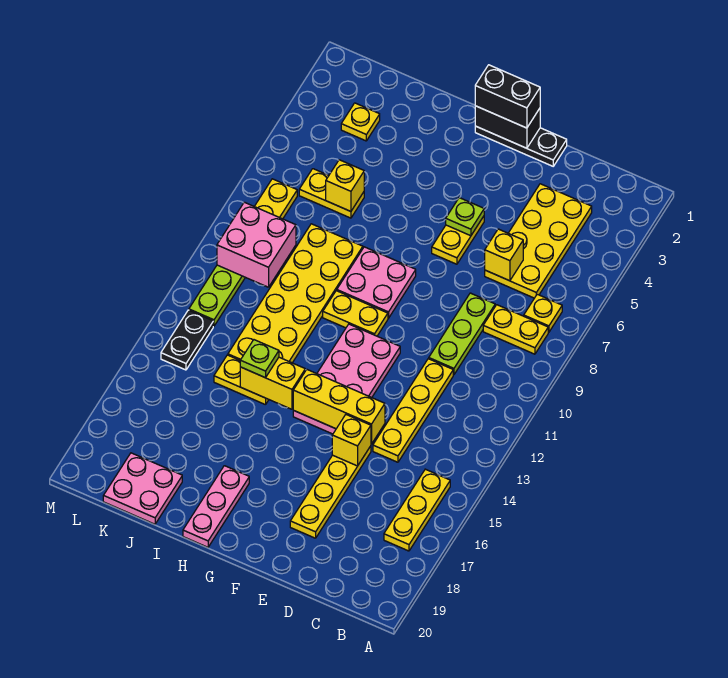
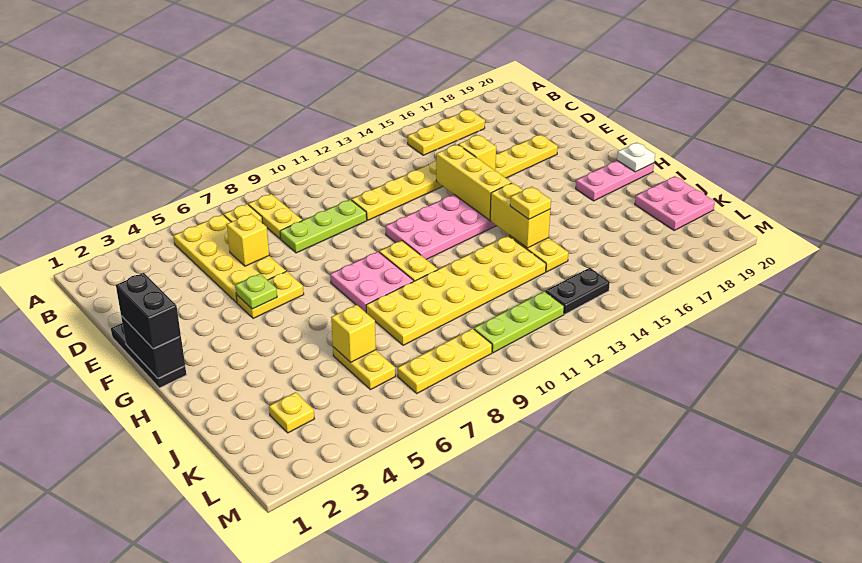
yellow 2x4 plate [485,184,592,298] -> yellow 2x4 plate turned to [174,215,286,303]
none -> white 1x1 plate [617,142,655,172]
lime 1x1 plate [240,340,279,378] -> yellow 1x1 plate [510,187,551,219]
pink 2x2 brick [217,202,296,287] -> none

